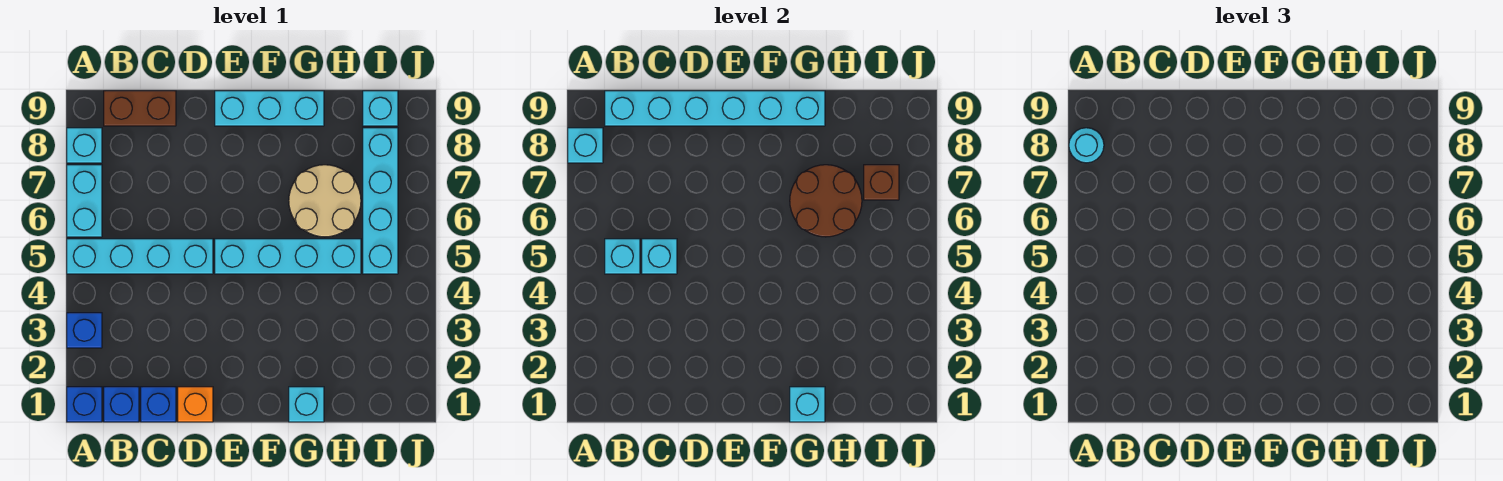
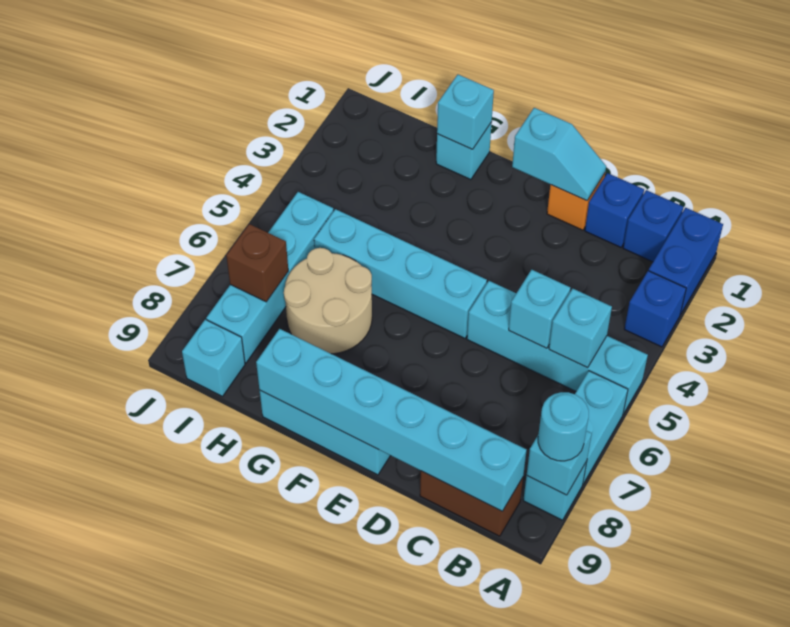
blue 1x1 brick [67,387,102,422] -> blue 1x2 brick [649,208,723,314]
none -> cyan 1x2 slope [512,108,606,201]
brown 2x2 round brick [790,165,862,237] -> none

